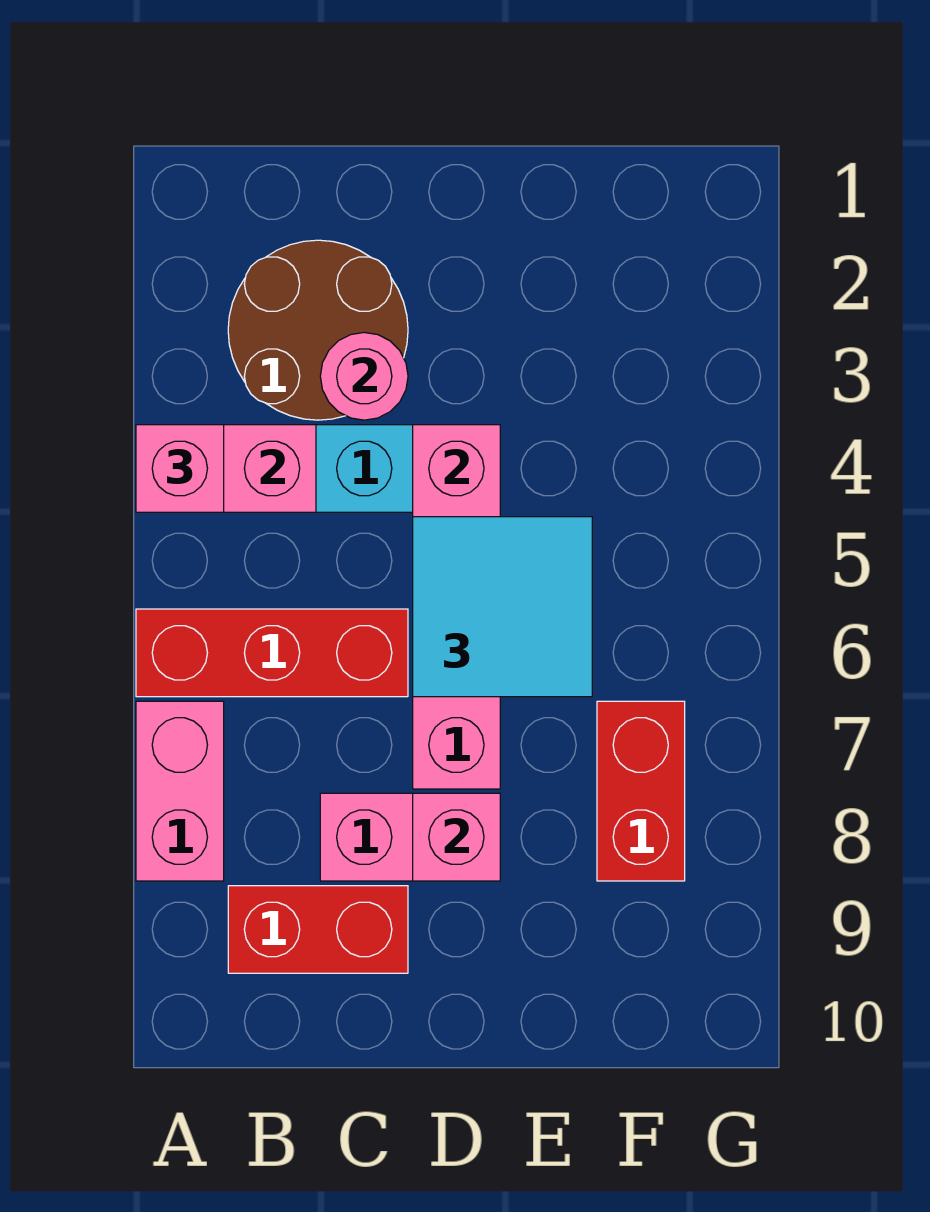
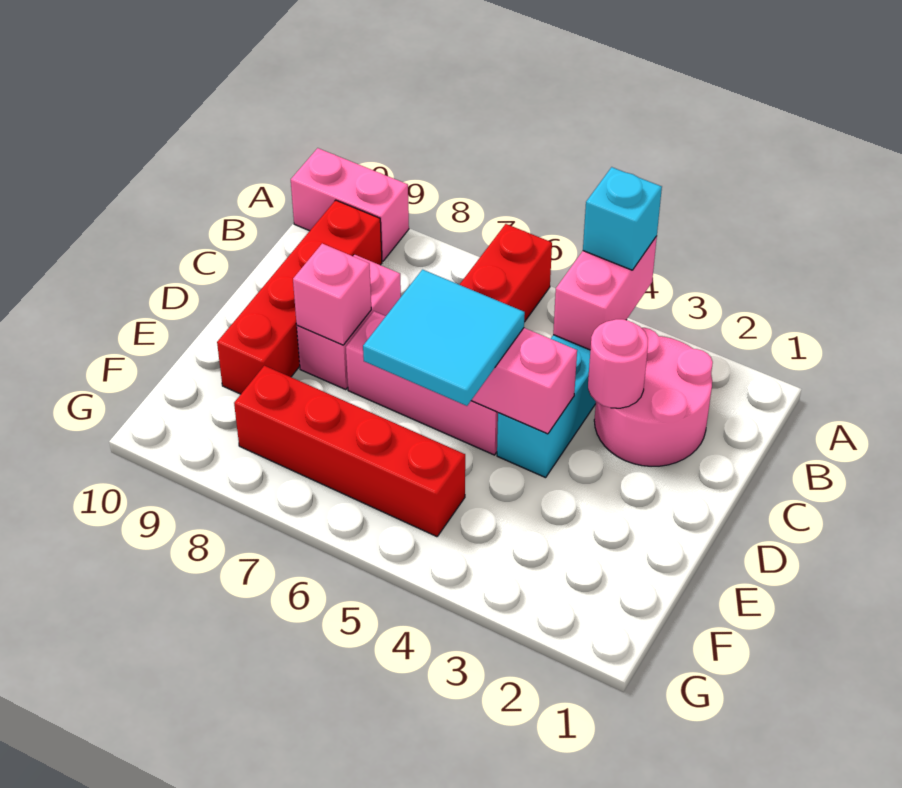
pink 1x1 brick [136,425,224,512] -> cyan 1x1 brick [583,167,662,270]
pink 1x2 brick [136,701,224,881] -> pink 1x2 brick moved to [291,148,409,261]
brown 2x2 round brick [228,240,408,420] -> pink 2x2 round brick [594,328,713,466]
red 1x2 brick [228,886,408,973] -> red 1x4 brick [217,200,382,394]
red 1x2 brick [597,701,685,881] -> red 1x4 brick [234,366,465,537]

